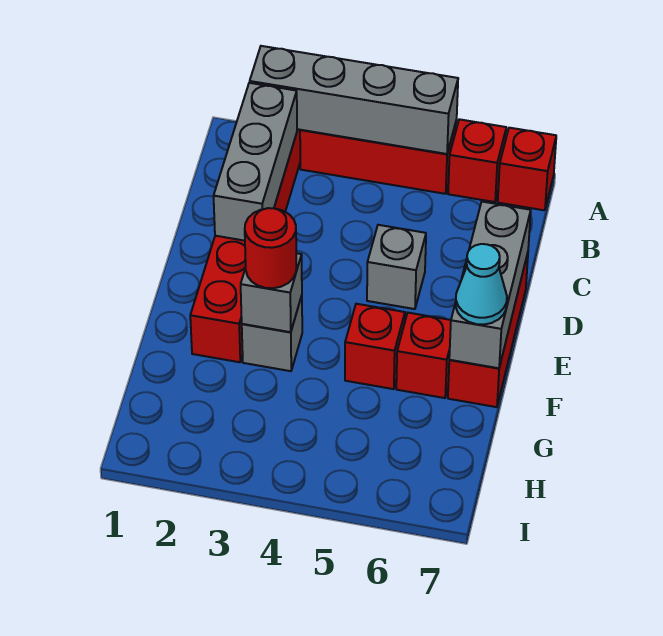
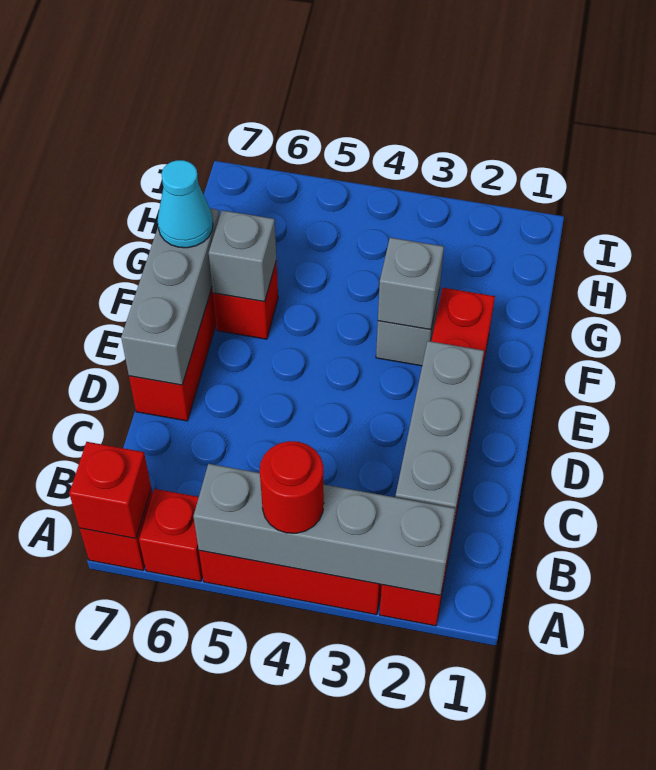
grey 1x1 brick [367,225,426,309] -> grey 1x1 brick moved to [209,210,276,302]
red 1x1 round brick [245,208,296,288] -> red 1x1 round brick moved to [260,441,324,533]
red 1x1 brick [345,304,405,389] -> red 1x1 brick moved to [69,442,151,539]

